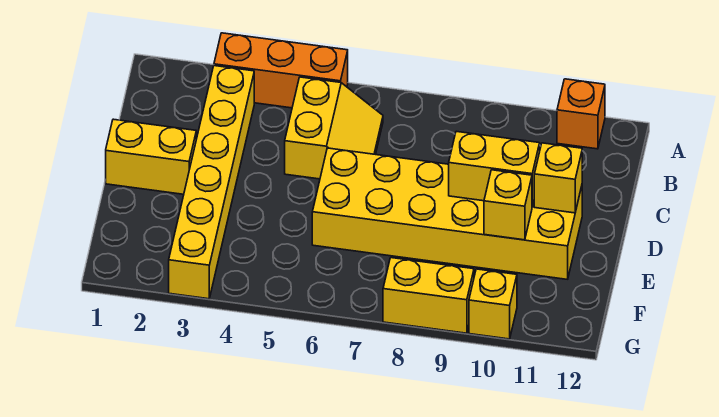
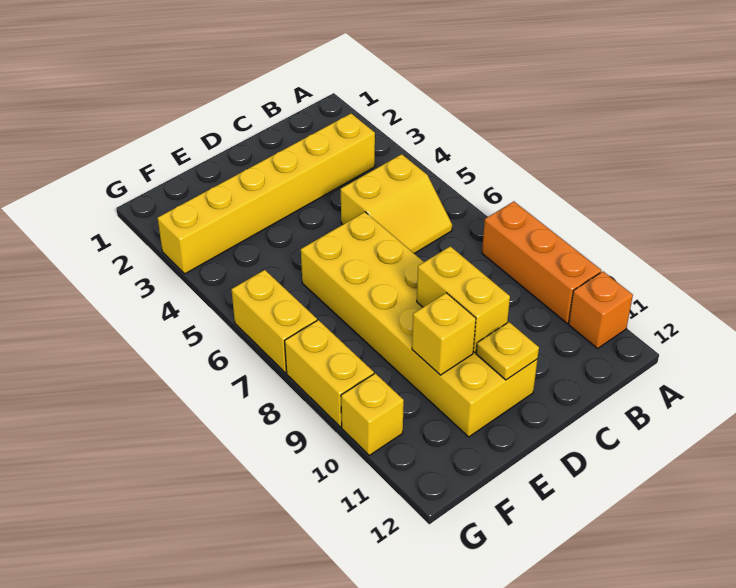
orange 1x3 brick [214,33,348,108] -> orange 1x3 brick moved to [482,201,601,323]
yellow 1x2 brick [106,119,196,194] -> yellow 1x2 brick moved to [231,270,317,373]
yellow 1x1 brick [534,143,582,213] -> yellow 1x1 plate [476,322,539,380]

